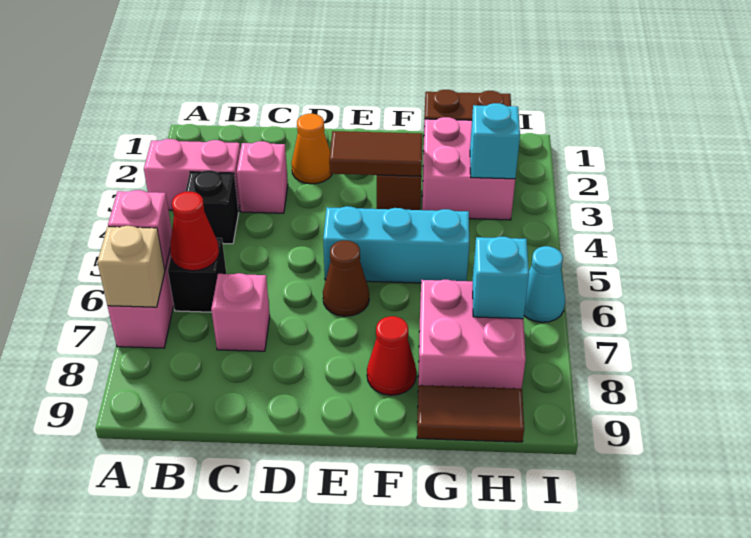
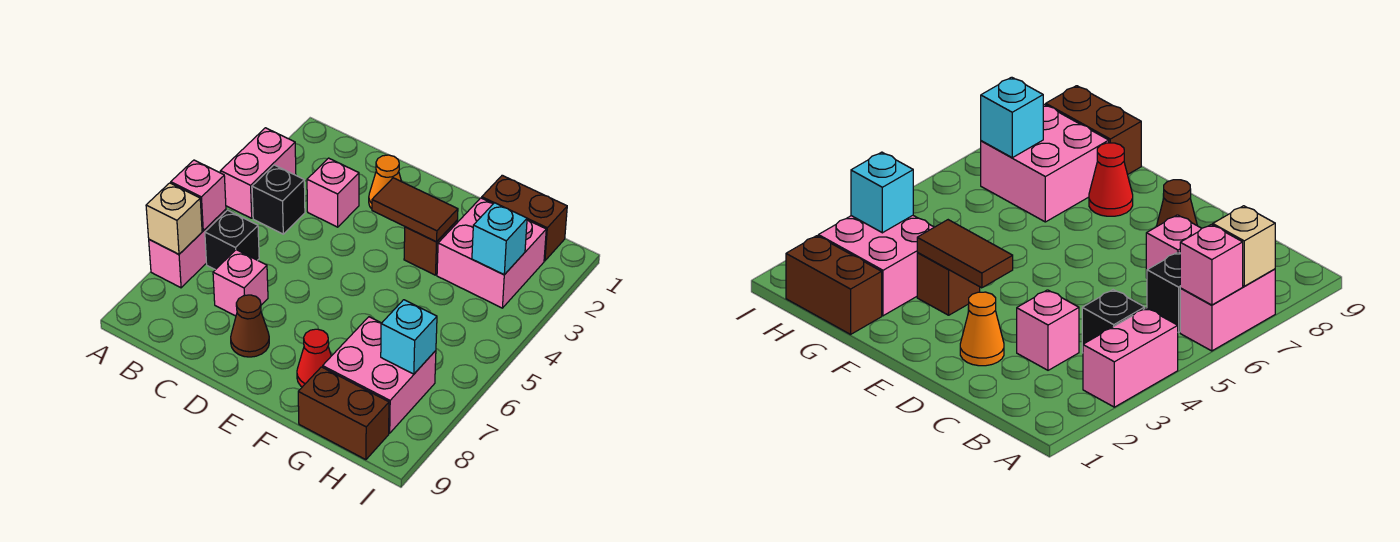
pink 1x2 brick [144,139,240,212] -> pink 1x2 brick turned to [220,128,296,218]
red 1x1 cone [170,192,219,271] -> none
cyan 1x3 brick [323,206,469,283] -> none
brown 1x1 cone [323,240,369,316] -> brown 1x1 cone moved to [231,295,269,357]
brown 1x2 tile [417,385,524,442] -> brown 1x2 brick [298,367,389,460]
cyan 1x1 cone [524,246,565,322] -> none

